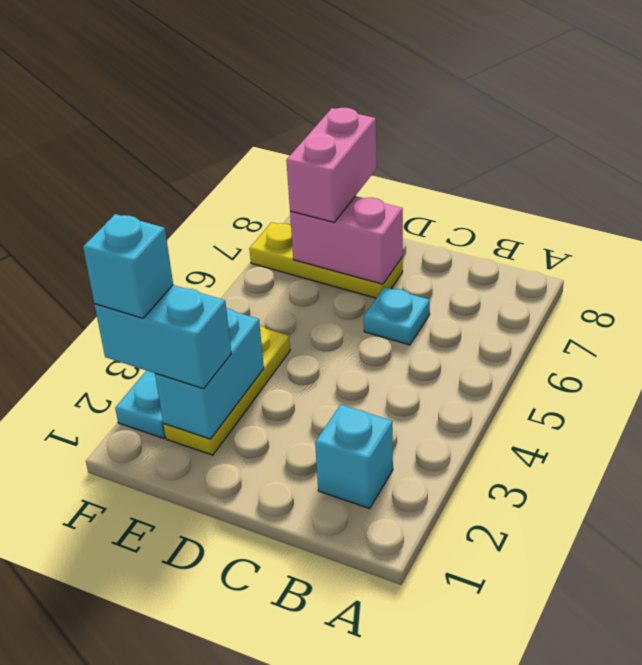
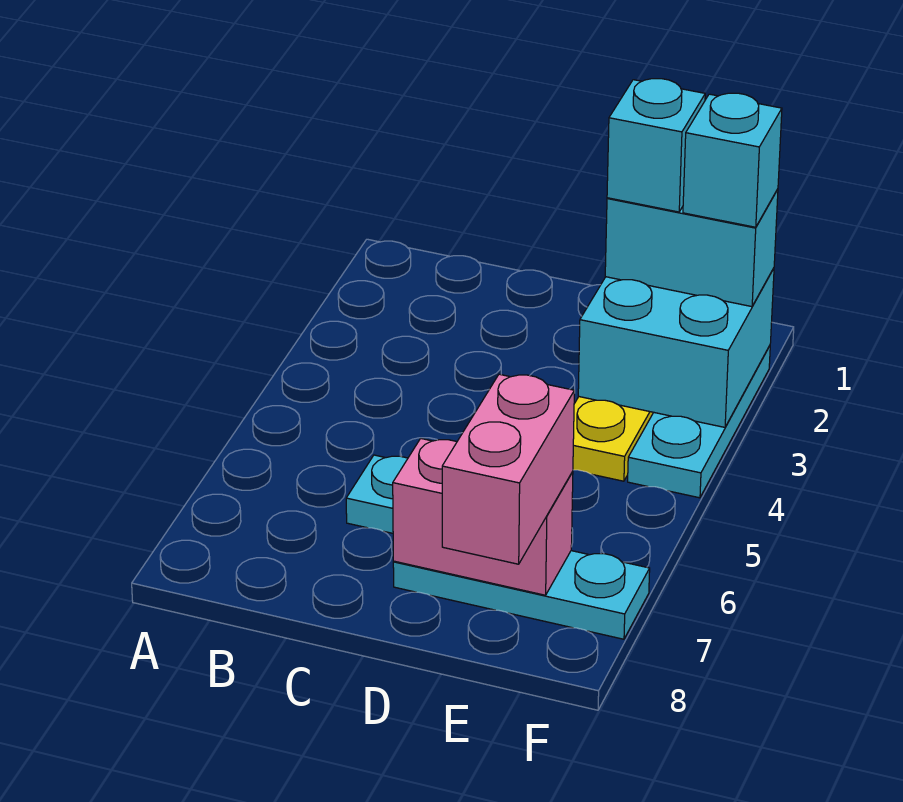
cyan 1x1 brick [315,405,393,508] -> cyan 1x1 brick moved to [607,79,705,212]
yellow 1x3 plate [249,222,403,298] -> cyan 1x3 plate [393,551,650,639]
cyan 1x2 brick [155,308,264,439] -> cyan 2x2 brick [578,268,774,427]

